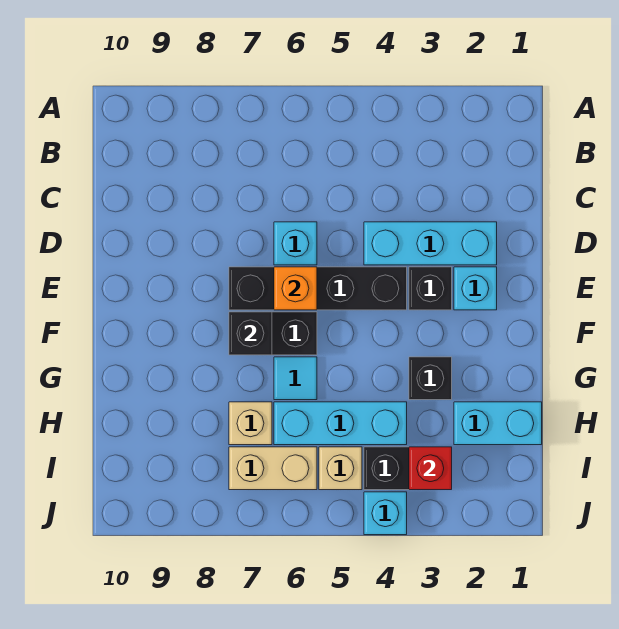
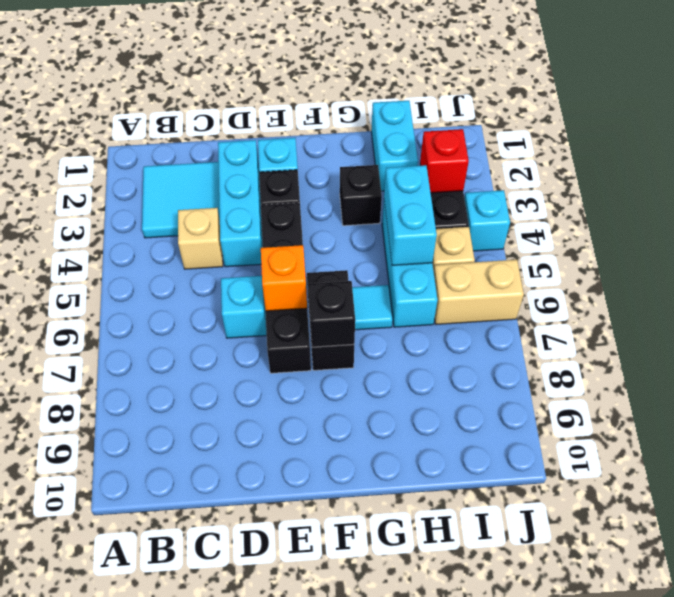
none -> cyan 2x2 tile [142,162,220,238]
none -> cyan 1x2 brick [384,165,437,265]
tan 1x1 brick [229,402,272,445] -> tan 1x1 brick moved to [178,208,223,269]
tan 1x2 brick [229,447,317,490] -> tan 1x2 brick turned to [434,260,524,324]

